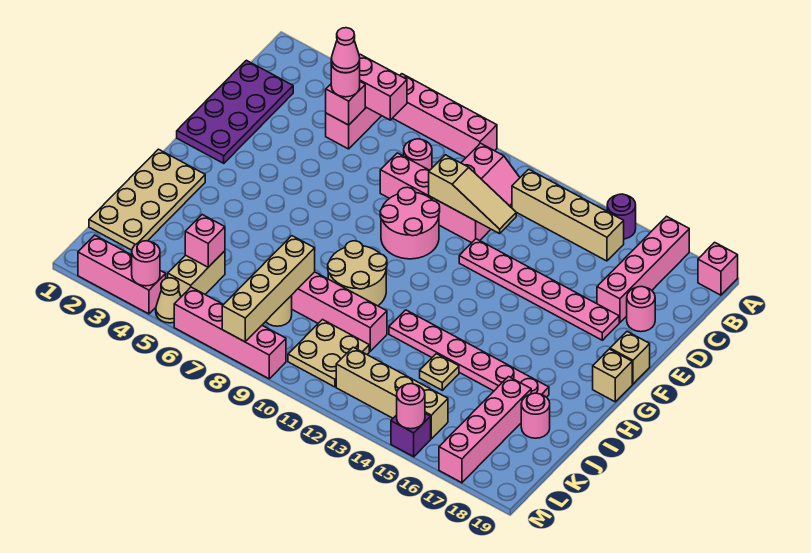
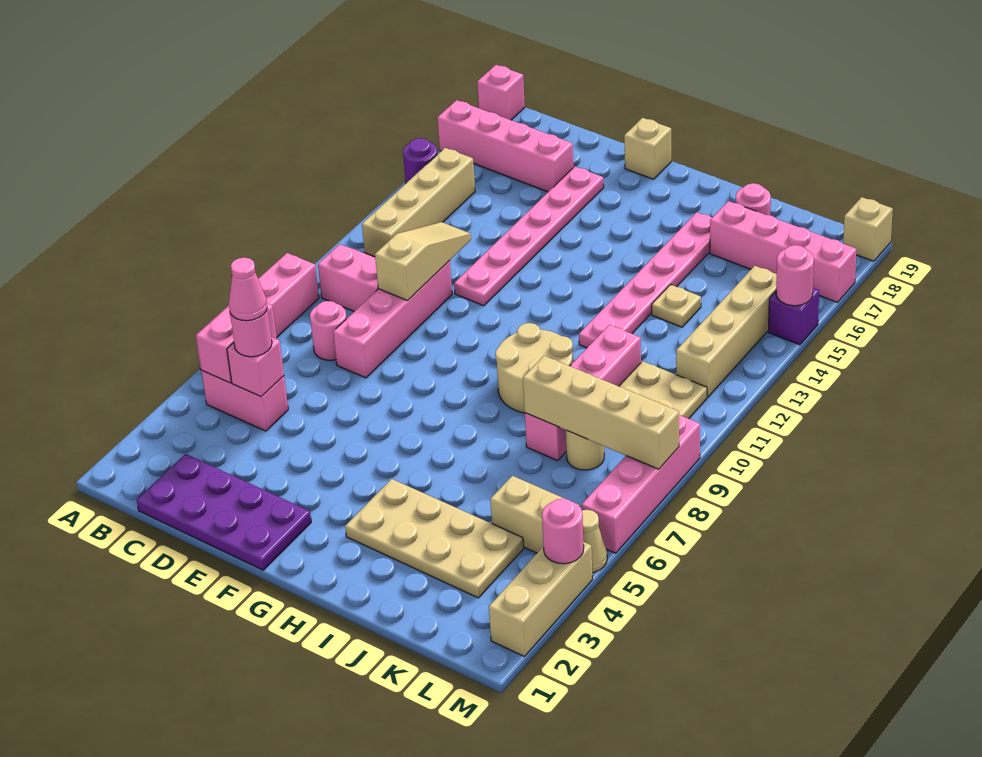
pink 1x1 round brick [627,286,655,332] -> none
pink 2x2 round brick [380,187,440,259] -> none
tan 1x1 brick [593,349,632,402] -> tan 1x1 brick moved to [843,197,893,261]
tan 2x4 plate [89,149,205,250] -> tan 2x4 plate moved to [345,479,524,598]
pink 1x1 brick [185,215,225,267] -> none
pink 1x3 brick [78,235,166,314] -> tan 1x3 brick [489,542,592,656]

